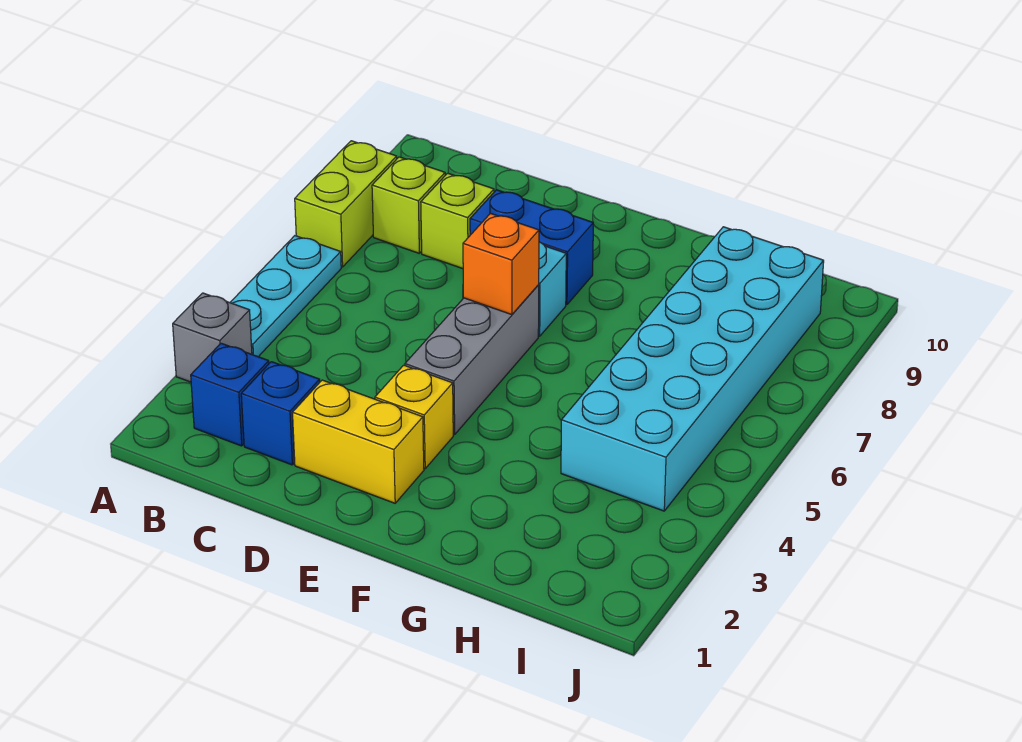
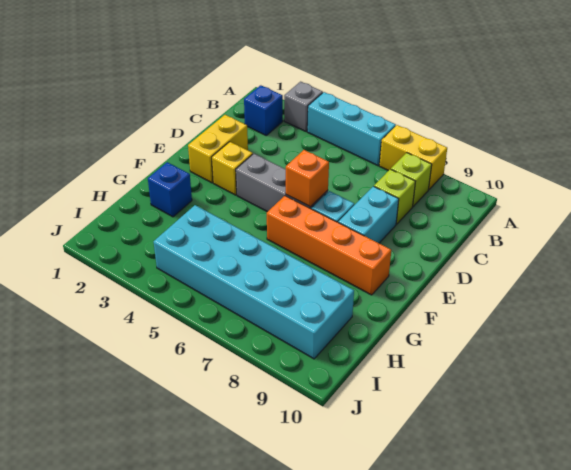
cyan 1x3 plate [230,236,341,357] -> cyan 1x3 brick [307,92,396,166]
lime 1x2 brick [295,141,397,267] -> yellow 1x2 brick [380,125,447,190]
blue 1x1 brick [241,362,320,465] -> blue 1x1 brick moved to [148,162,192,217]
blue 1x2 brick [470,190,593,305] -> cyan 1x2 brick [338,186,399,243]
none -> orange 1x4 brick [267,196,391,295]

